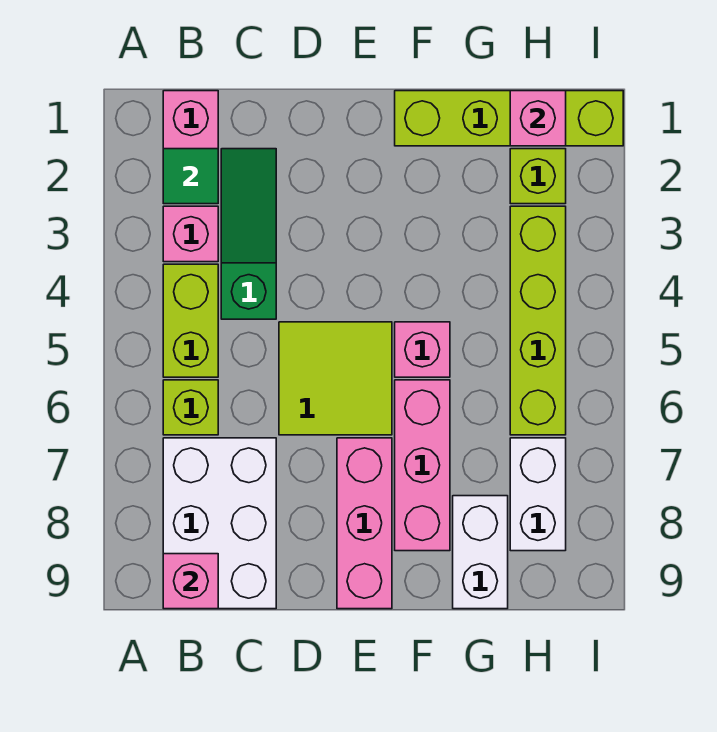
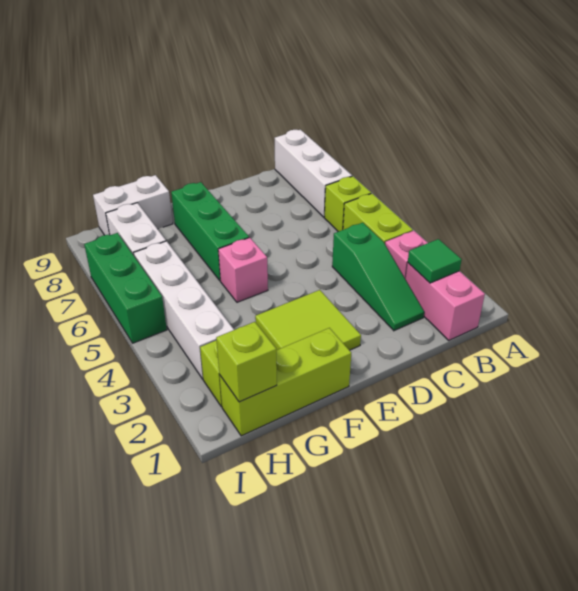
white 2x3 brick [163,438,276,609] -> white 1x3 brick [275,130,352,217]
pink 1x1 brick [163,554,218,609] -> none
lime 2x2 tile [279,322,392,435] -> lime 2x2 tile moved to [255,290,361,350]
pink 1x3 brick [337,438,392,609] -> none
lime 1x4 brick [395,91,623,146] -> lime 1x3 brick [219,328,351,436]
pink 1x3 brick [395,380,450,551] -> green 1x3 brick [171,182,249,281]
white 1x2 brick [453,496,508,609] -> white 1x2 brick turned to [93,175,173,235]
pink 1x1 brick [510,91,566,146] -> lime 1x1 brick [216,322,277,402]
lime 1x4 brick [510,206,566,435] -> white 1x4 brick [134,241,234,379]
none -> green 1x3 brick [84,233,167,343]

